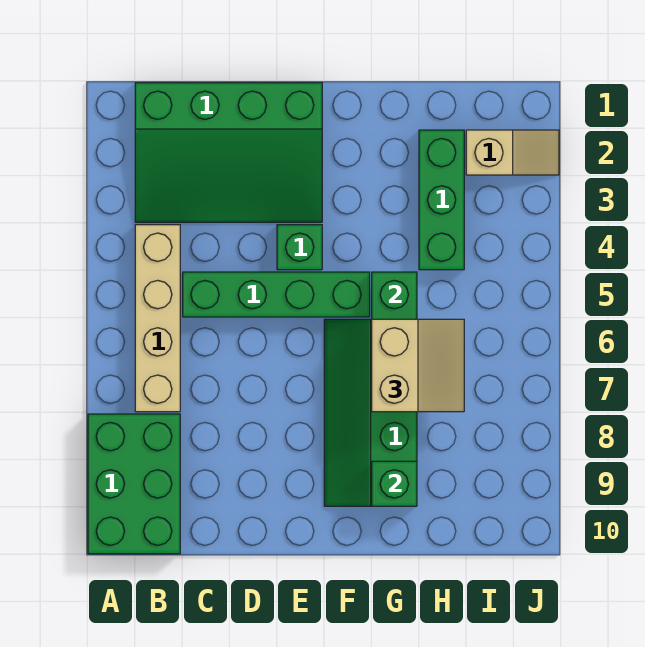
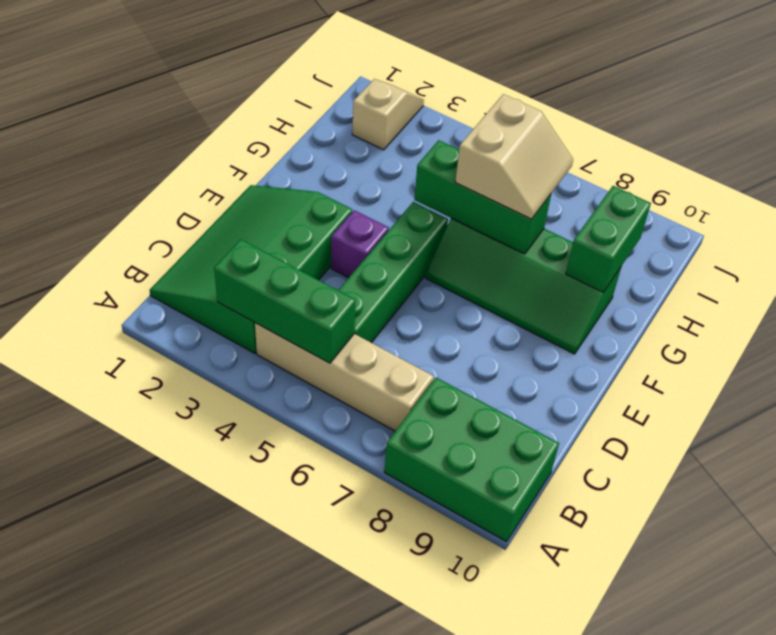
green 3x4 slope [135,83,322,222] -> green 3x4 slope turned to [150,185,352,353]
green 1x1 brick [277,225,322,270] -> purple 1x1 brick [331,210,389,278]
tan 2x2 slope [372,319,464,412] -> tan 2x2 slope turned to [455,94,573,219]
green 1x1 brick [372,461,417,506] -> green 1x2 brick [566,186,651,292]
green 1x3 brick [419,130,464,270] -> green 1x3 brick moved to [214,239,356,363]

